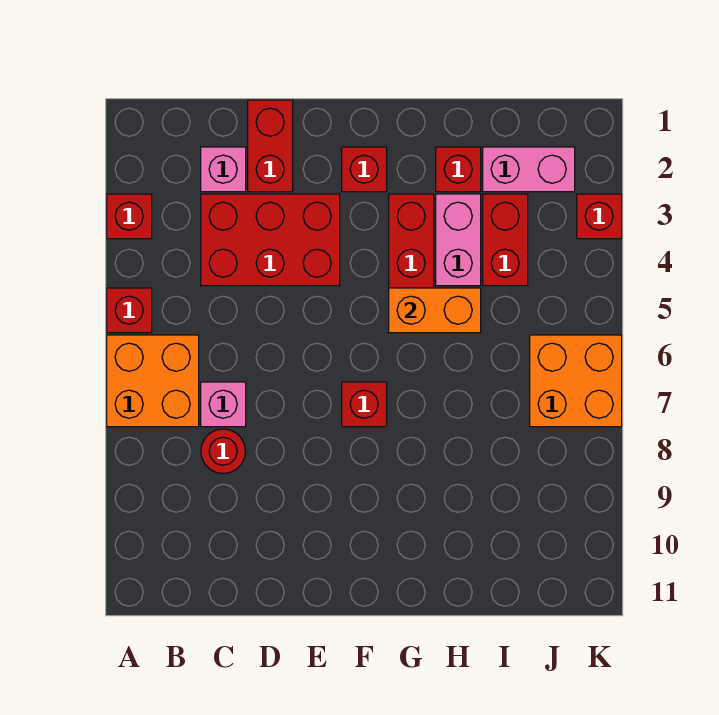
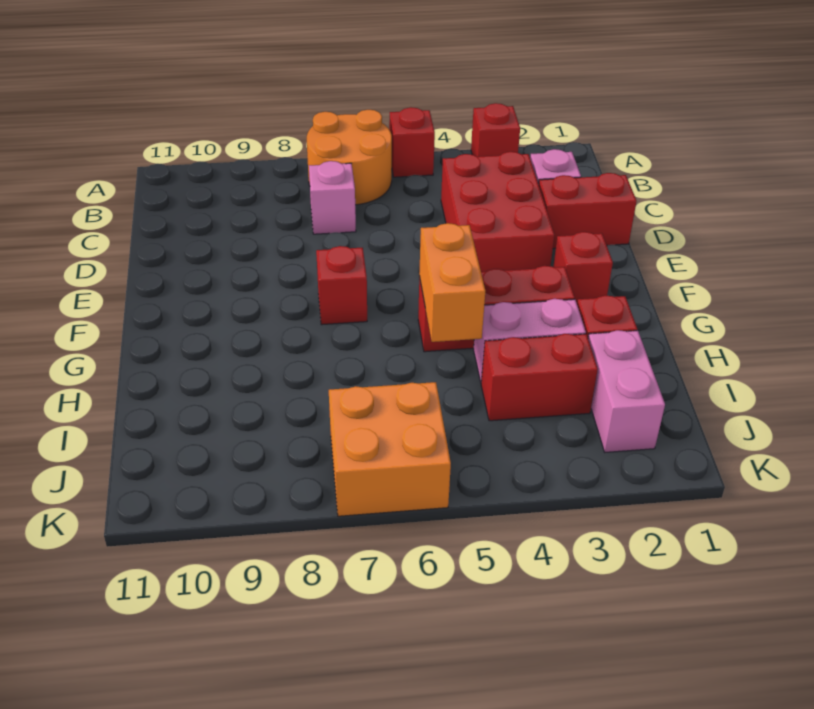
orange 2x2 brick [107,335,199,427] -> orange 2x2 round brick [307,110,392,205]
red 1x1 round brick [201,429,246,474] -> none
red 1x1 brick [577,194,622,239] -> none

